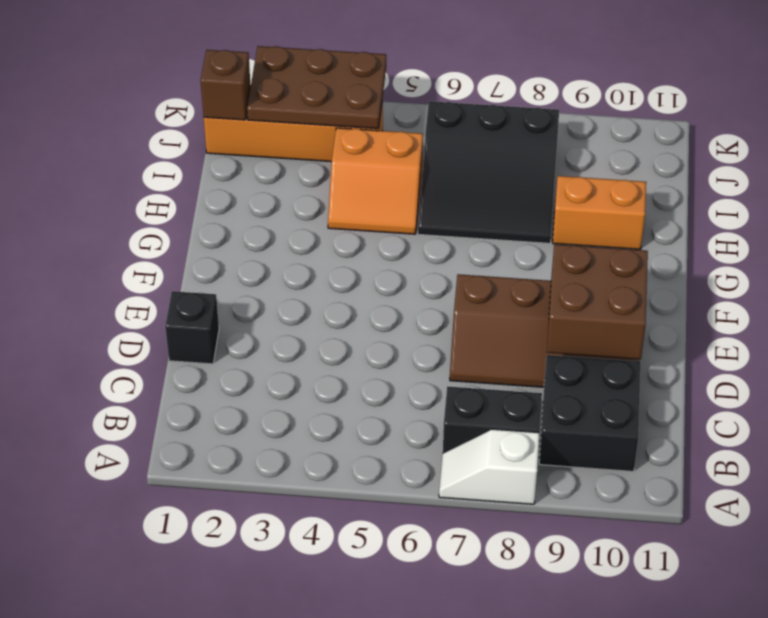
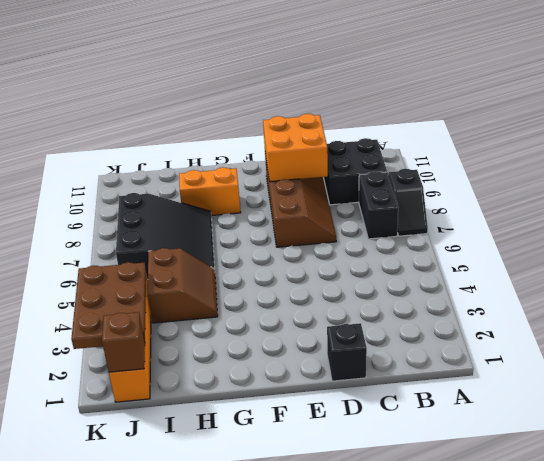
white 1x2 slope [439,429,540,504] -> black 1x2 slope [389,169,428,236]
brown 2x2 brick [547,244,648,359] -> orange 2x2 brick [263,114,328,182]
orange 2x2 slope [328,128,423,234] -> brown 2x2 slope [148,248,218,323]
orange 1x2 brick [553,176,646,250] -> orange 1x2 brick turned to [179,167,241,216]

